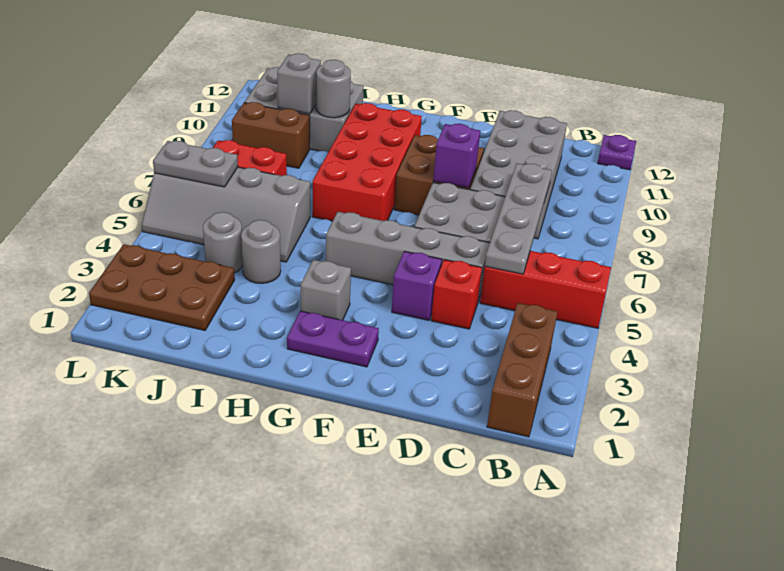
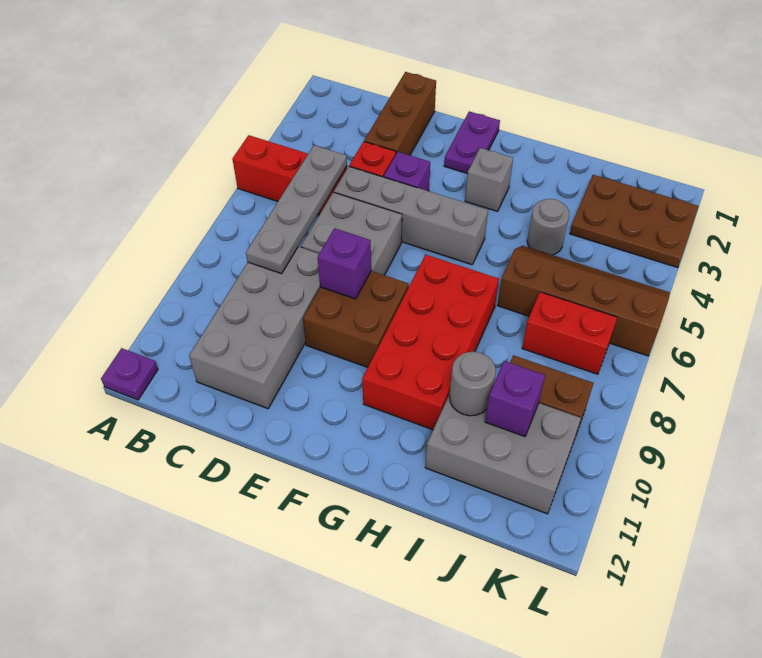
brown 1x3 brick [487,303,557,437] -> brown 1x3 brick moved to [364,72,436,155]
purple 1x2 plate [287,311,379,367] -> purple 1x2 plate turned to [444,111,500,174]
grey 2x4 slope [142,167,310,262] -> brown 2x4 slope [497,246,670,356]
grey 1x1 round brick [203,212,242,273] -> none
grey 1x1 brick [277,53,321,114] -> purple 1x1 brick [485,361,545,437]
grey 1x2 plate [153,141,238,187] -> none

